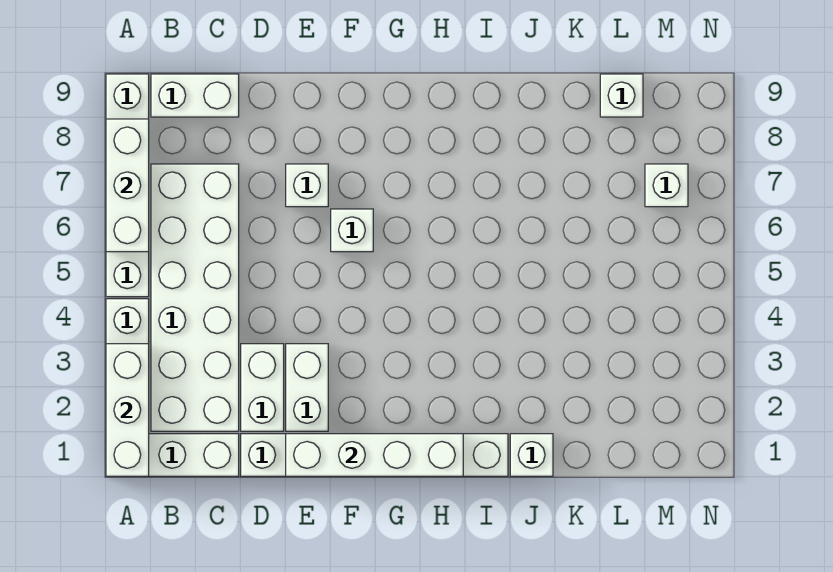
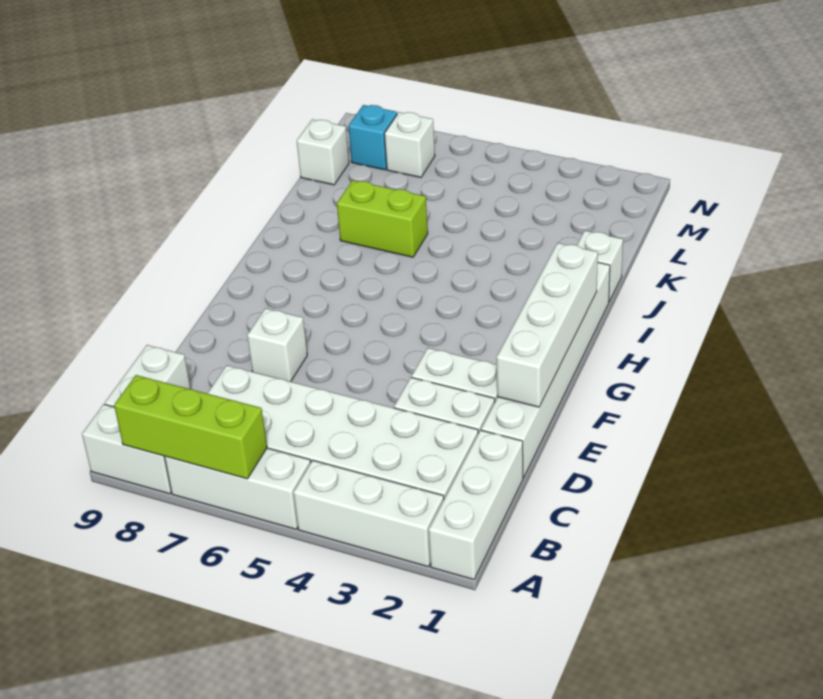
white 1x3 brick [106,344,149,476] -> none
white 1x3 brick [106,119,149,252] -> lime 1x3 brick [114,375,267,479]
white 1x1 brick [331,209,373,252] -> none
none -> lime 1x2 brick [337,180,428,257]
none -> cyan 1x1 brick [348,105,397,170]

